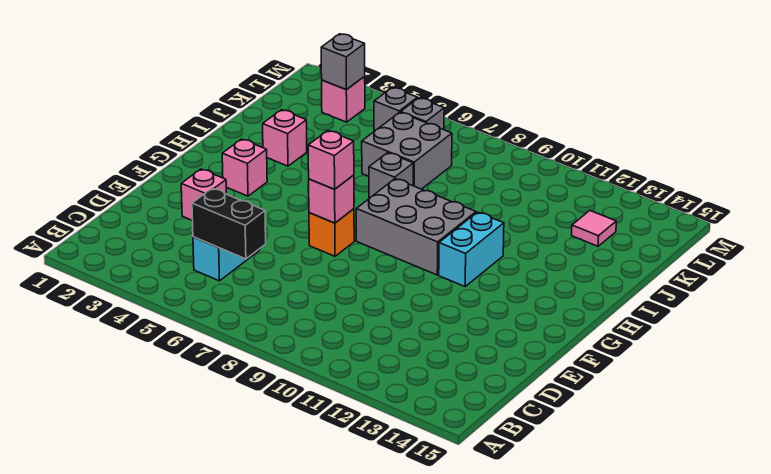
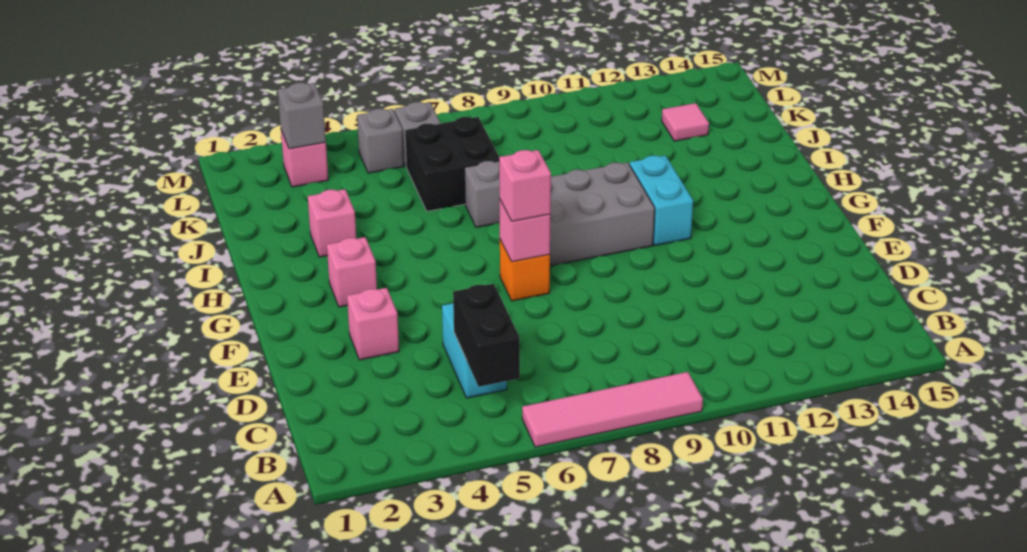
none -> pink 1x4 tile [522,372,703,447]
black 1x2 brick [192,188,266,259] -> black 1x2 brick turned to [453,284,520,387]
grey 2x2 brick [362,112,452,189] -> black 2x2 brick [405,117,499,211]

